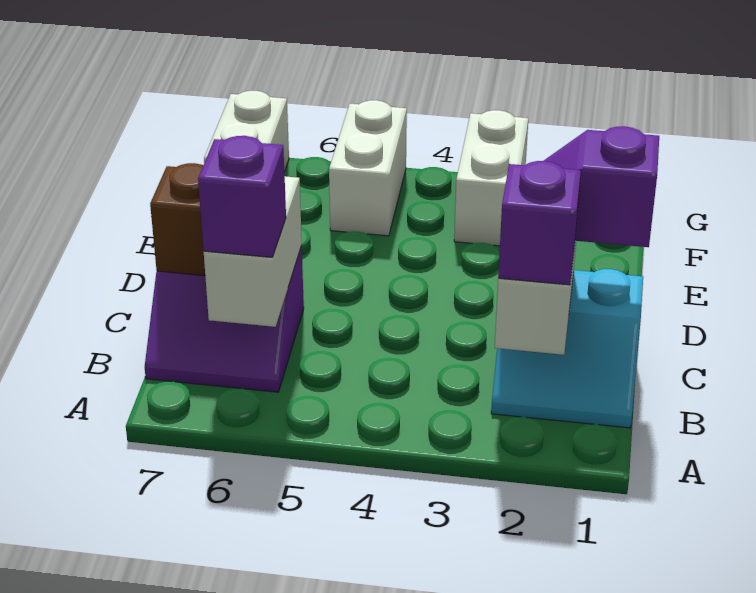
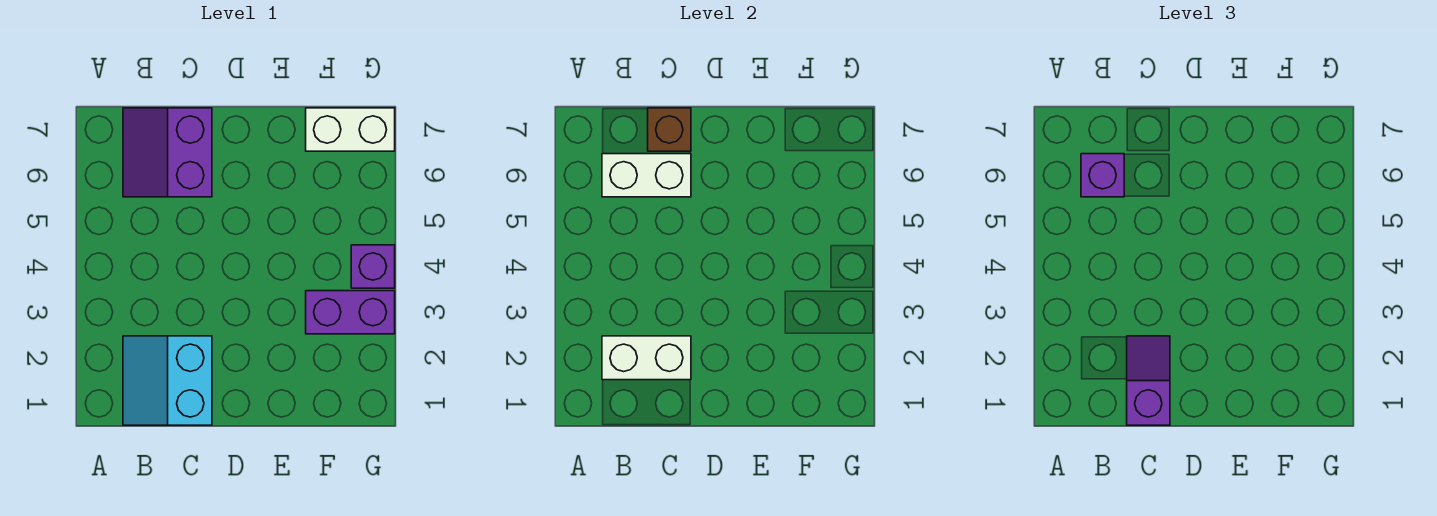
purple 1x1 brick [498,161,581,285] -> purple 1x1 brick moved to [351,245,395,288]
white 1x2 brick [454,110,528,246] -> purple 1x2 brick [306,291,395,334]
white 1x2 brick [329,100,407,236] -> none

